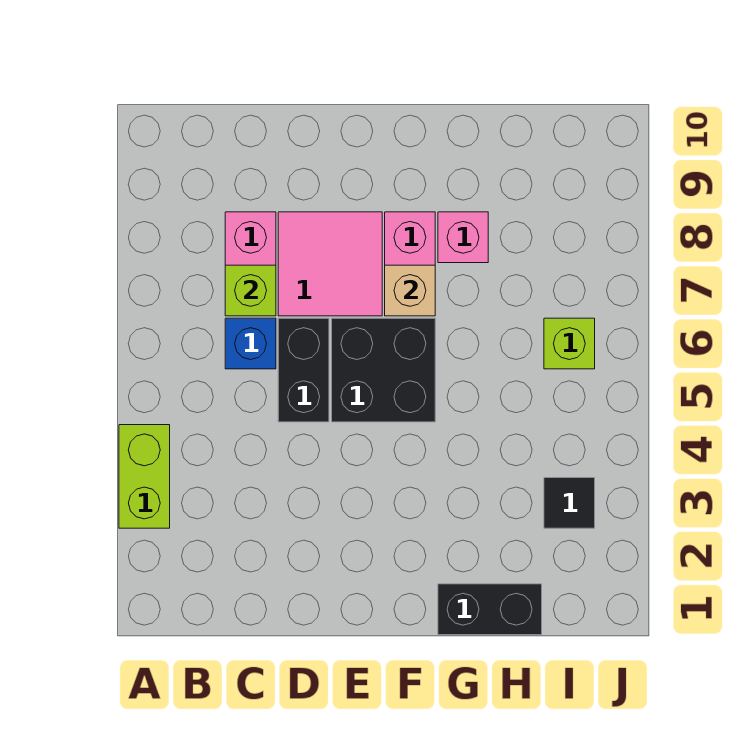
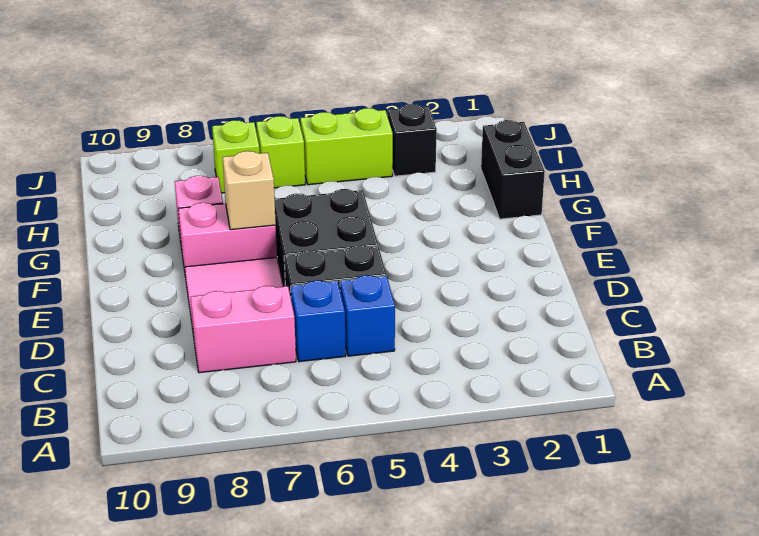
lime 1x2 brick [119,425,170,528] -> lime 1x2 brick moved to [300,108,393,185]
none -> blue 1x1 brick [340,275,395,356]
lime 1x1 brick [225,265,276,316] -> lime 1x1 brick moved to [212,120,259,193]
black 1x1 tile [544,478,595,528] -> black 1x1 brick [388,104,437,176]

